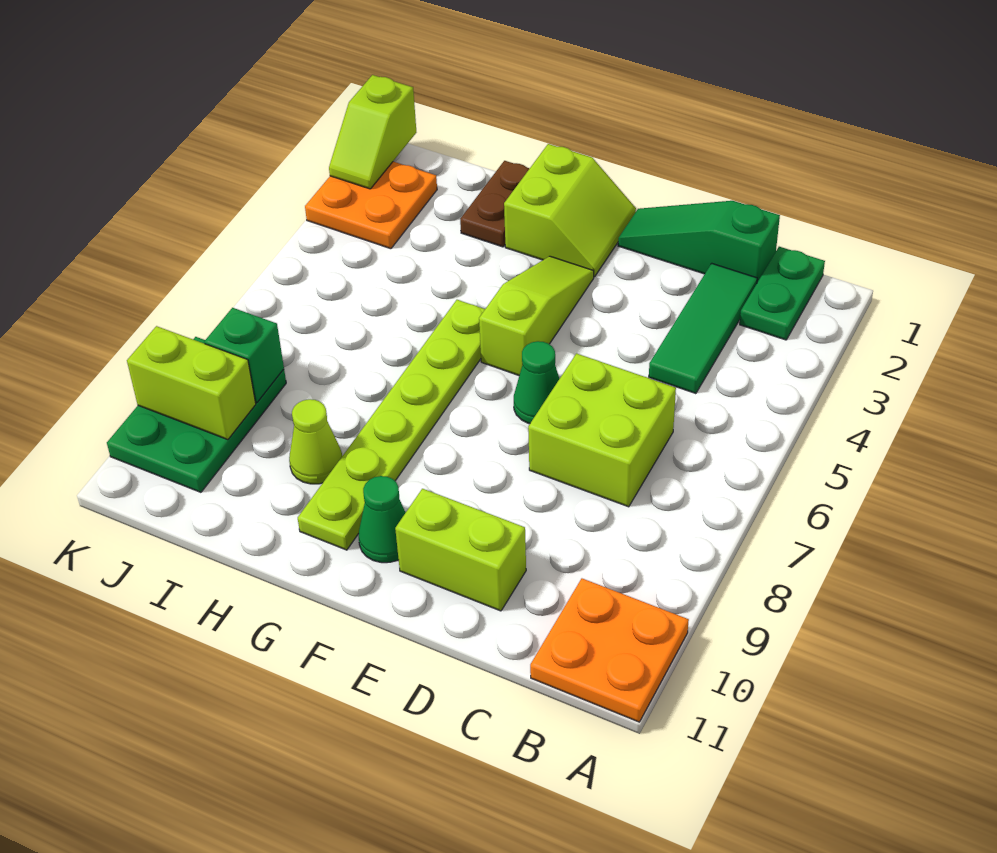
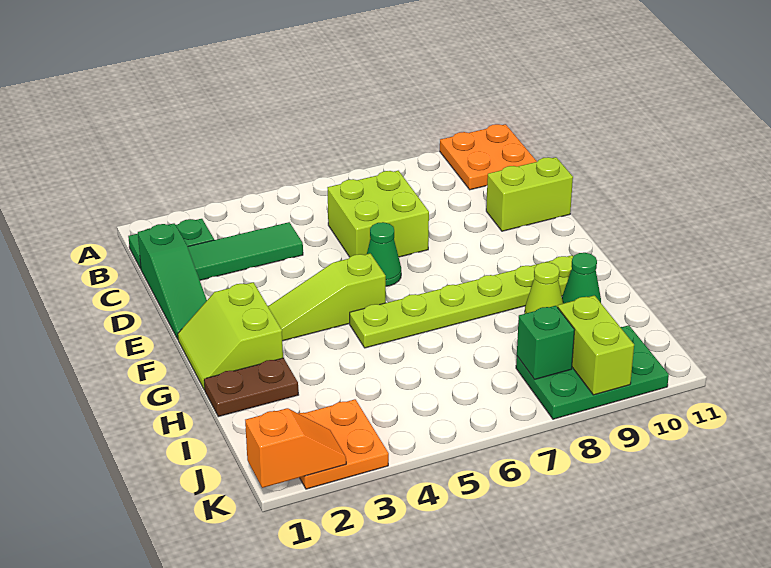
lime 1x2 brick [395,489,526,611] -> lime 1x2 brick turned to [486,157,573,231]
lime 2x2 slope [504,144,636,277] -> lime 2x2 slope turned to [178,282,283,390]
green 1x1 cone [359,476,406,563] -> green 1x1 cone moved to [562,253,601,303]
lime 1x2 slope [329,75,416,189] -> orange 1x2 slope [245,408,346,488]

